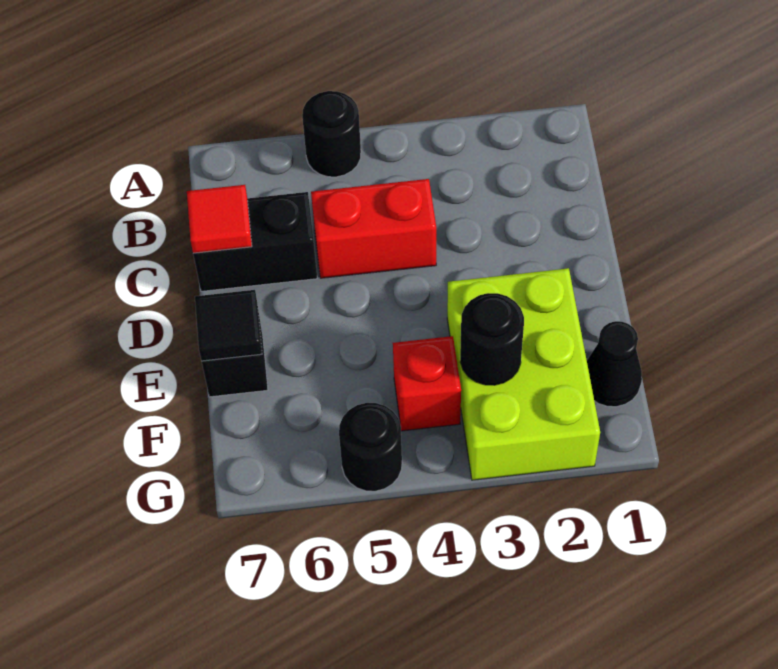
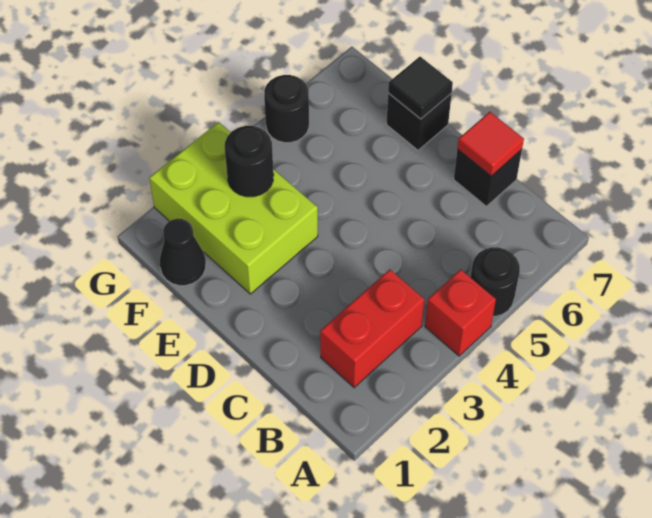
red 1x2 brick [311,179,436,278] -> red 1x2 brick moved to [320,269,424,388]
black 1x2 brick [193,192,317,291] -> black 1x1 brick [454,149,522,206]
red 1x1 brick [393,336,461,431] -> red 1x1 brick moved to [425,269,496,356]

